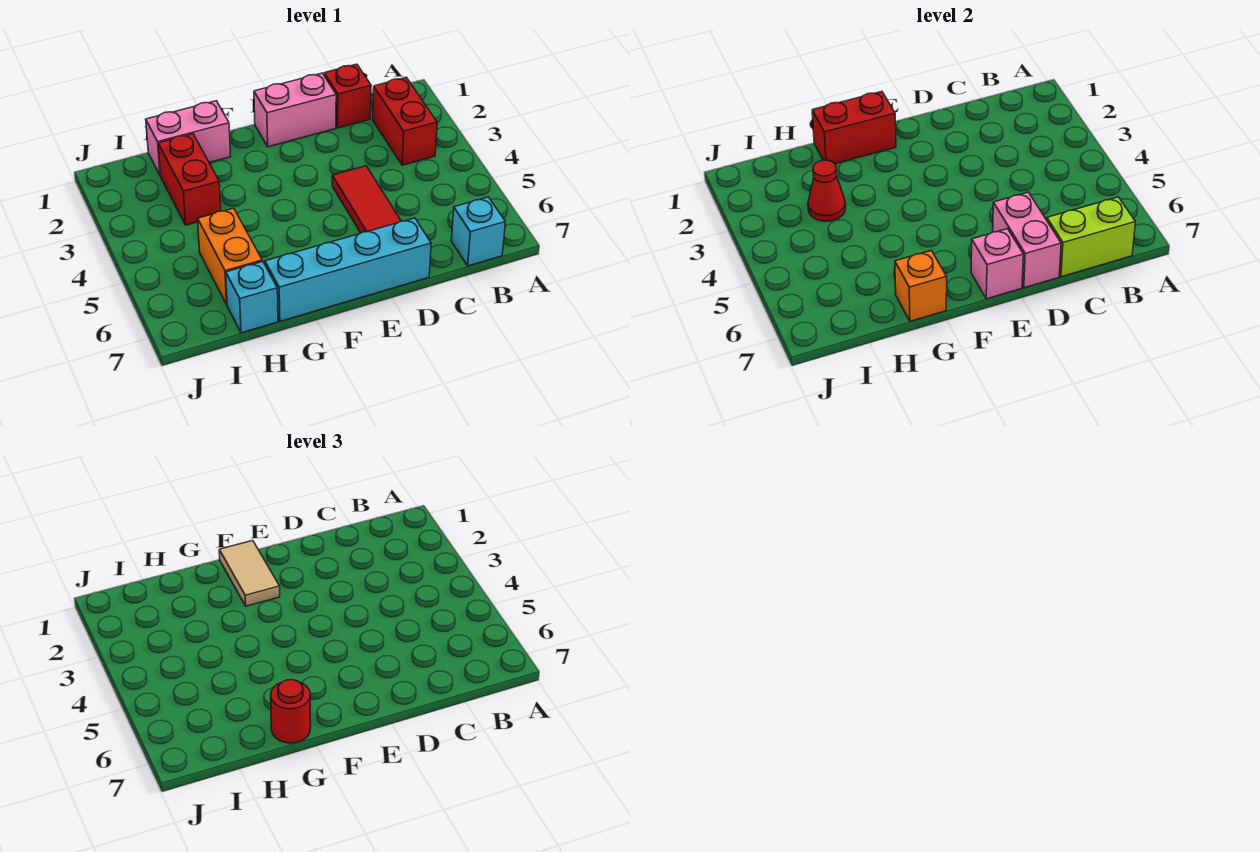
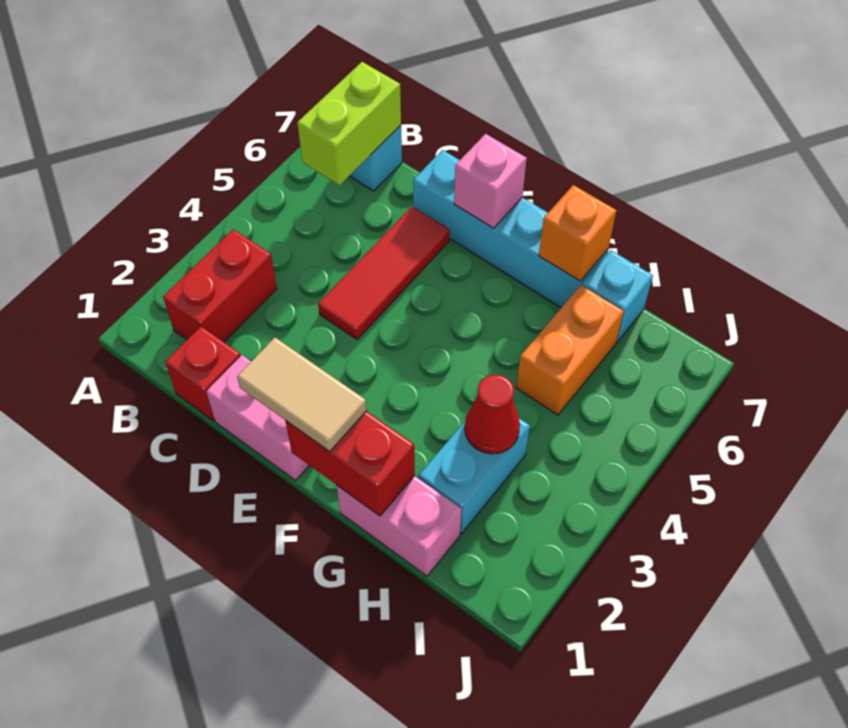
lime 1x2 brick [1047,197,1135,277] -> lime 1x2 brick turned to [297,62,401,185]
pink 1x2 brick [993,192,1061,288] -> none
tan 1x2 tile [219,541,280,606] -> tan 1x2 tile turned to [237,338,367,452]
red 1x1 round brick [271,680,311,743] -> none
red 1x2 brick [158,134,221,225] -> cyan 1x2 brick [419,418,530,534]

